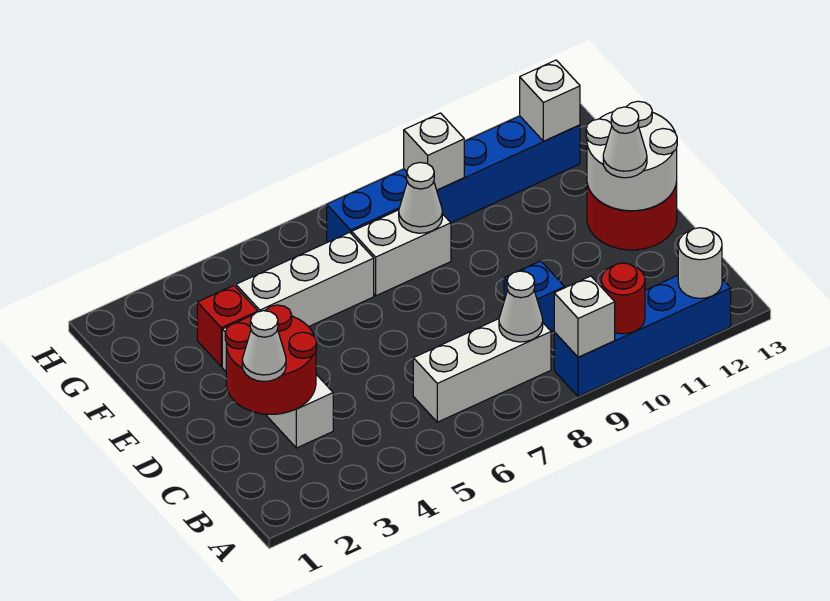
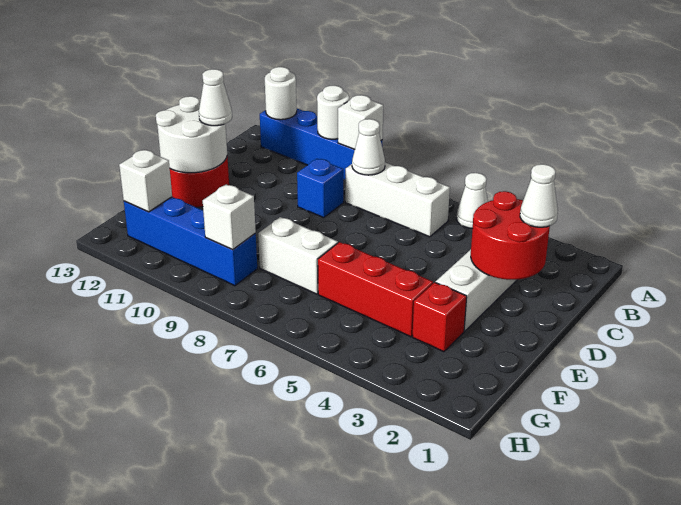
red 1x1 round brick [601,263,645,334] -> white 1x1 round brick [317,86,349,139]
white 1x3 brick [236,232,374,327] -> red 1x3 brick [318,242,433,337]
white 1x1 cone [399,163,442,233] -> white 1x1 cone moved to [456,173,488,229]
blue 1x6 brick [327,116,580,242] -> blue 1x4 brick [124,197,257,286]

